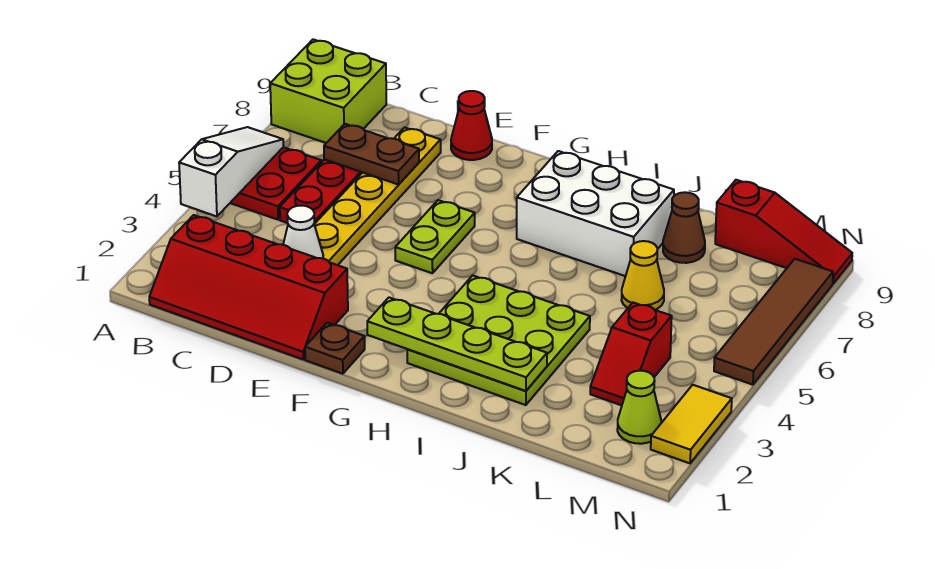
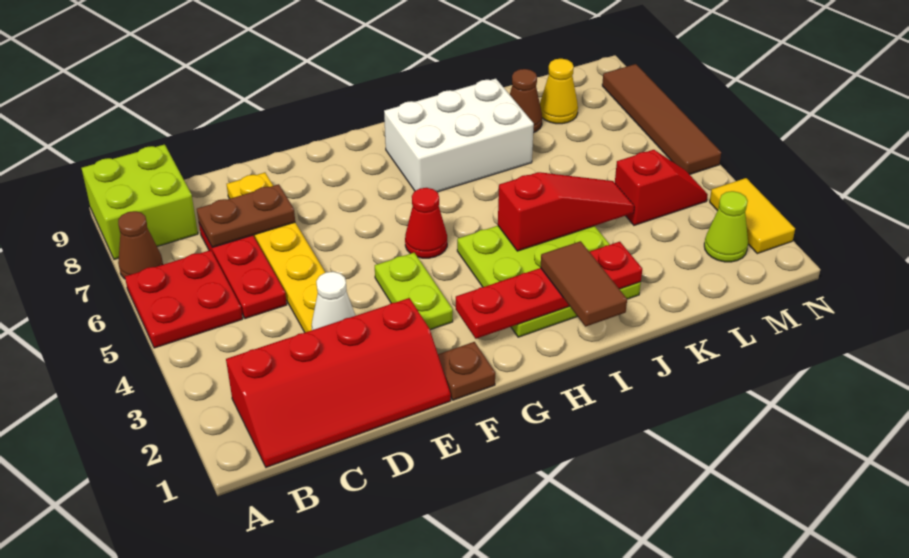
white 1x3 slope [179,127,284,216] -> none
none -> brown 1x1 cone [118,211,163,279]
red 1x1 cone [451,91,492,160] -> red 1x1 cone moved to [405,188,447,258]
lime 1x2 plate [395,200,475,273] -> lime 1x2 plate moved to [375,253,453,330]
lime 1x4 plate [367,297,547,391] -> red 1x4 plate [456,242,642,339]
none -> brown 1x2 tile [540,241,627,327]
yellow 1x1 cone [622,241,664,310] -> yellow 1x1 cone moved to [540,59,578,124]
red 1x2 slope [590,303,672,405] -> red 1x2 slope turned to [615,150,708,225]
red 1x3 slope [715,180,852,284] -> red 1x3 slope moved to [498,172,634,251]

